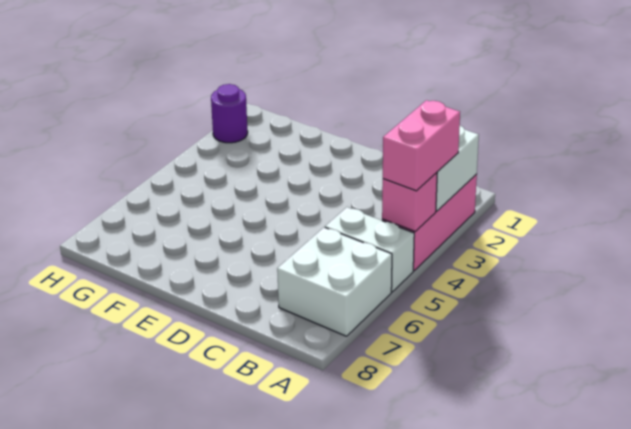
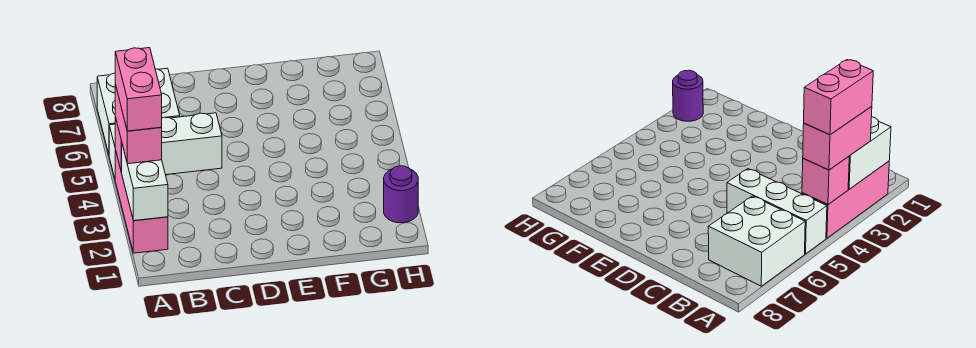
none -> pink 1x2 brick [115,48,162,131]
white 1x2 brick [325,207,414,292] -> white 1x3 brick [109,113,222,178]

